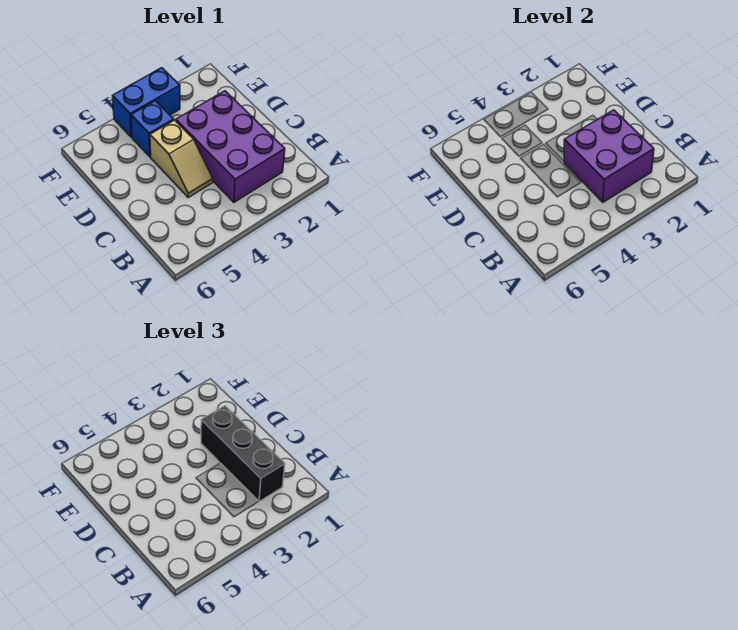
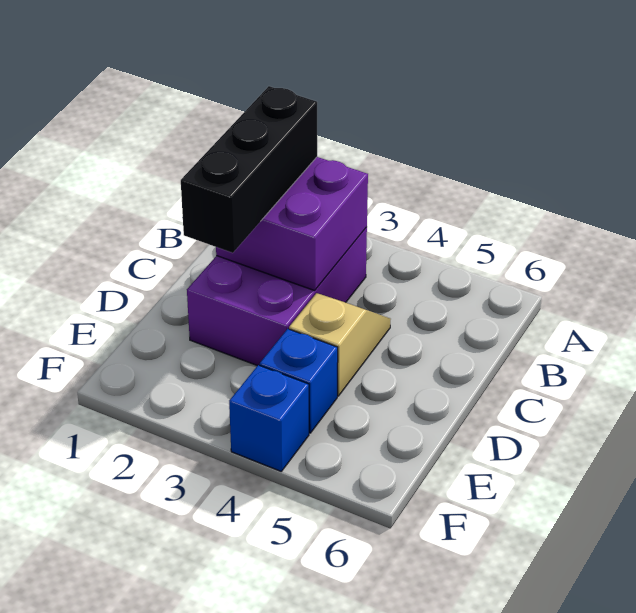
blue 1x2 brick [113,68,180,137] -> blue 1x1 brick [229,365,309,471]

